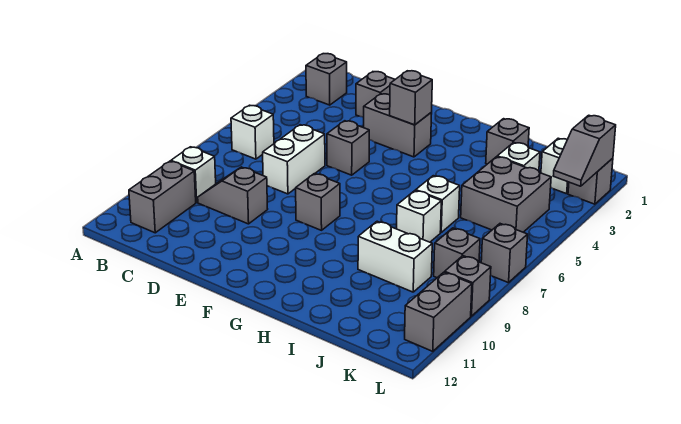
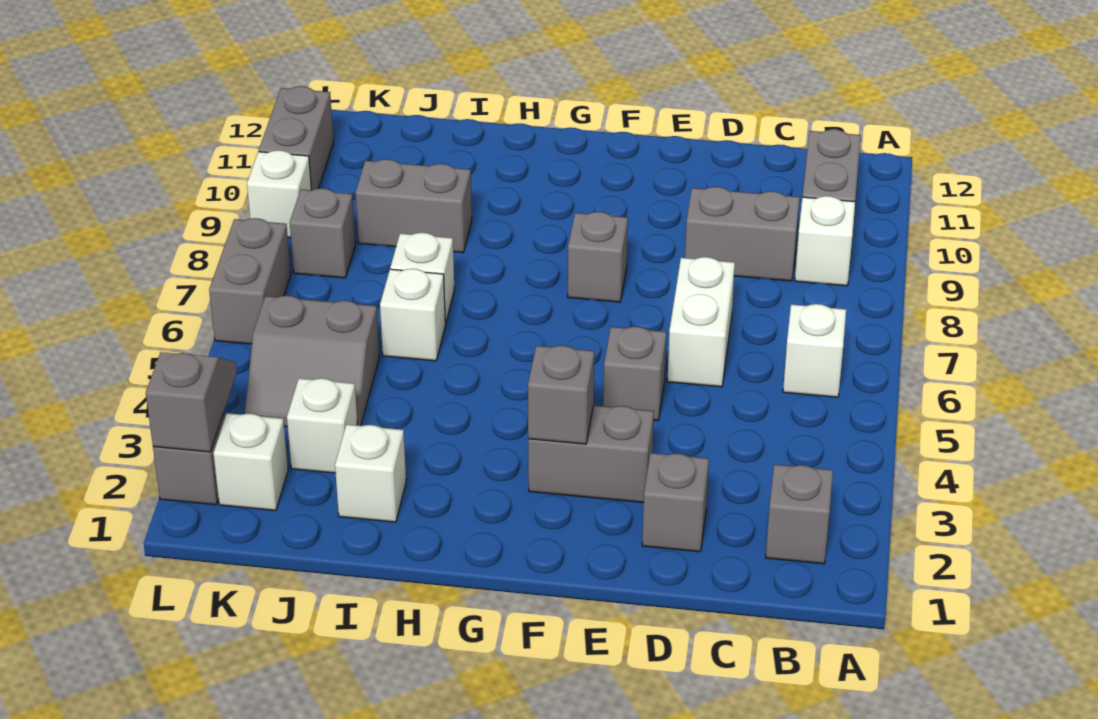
grey 1x2 slope [198,167,268,224] -> grey 1x2 brick [685,187,800,281]
grey 1x1 brick [486,119,529,164] -> white 1x1 brick [335,424,406,522]
white 1x2 brick [358,221,432,292] -> grey 1x2 brick [355,159,472,253]
grey 2x2 brick [461,157,551,232] -> grey 2x2 slope [245,296,380,427]
grey 1x1 brick [481,224,528,283] -> grey 1x2 brick [209,218,291,344]
grey 1x1 brick [445,256,491,316] -> white 1x1 brick [247,150,311,238]

